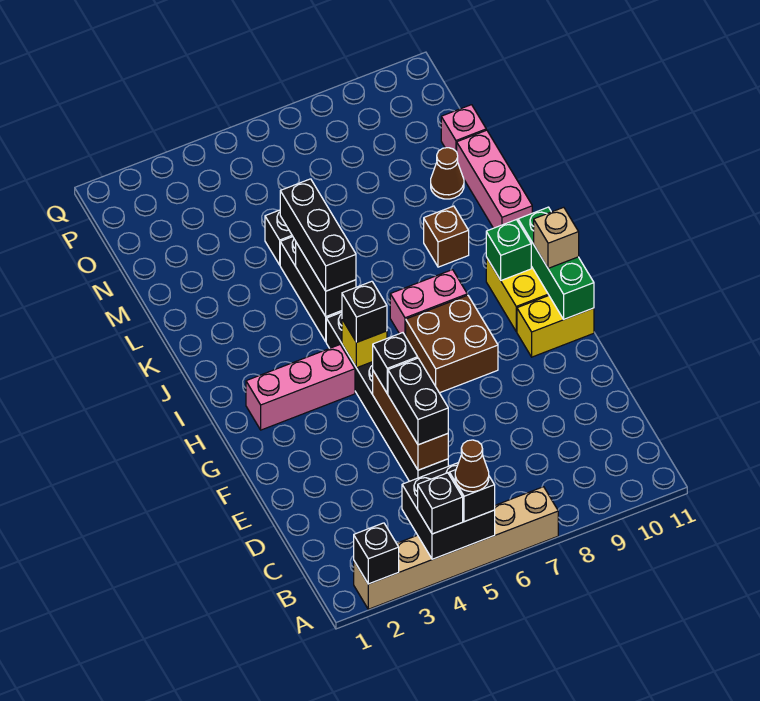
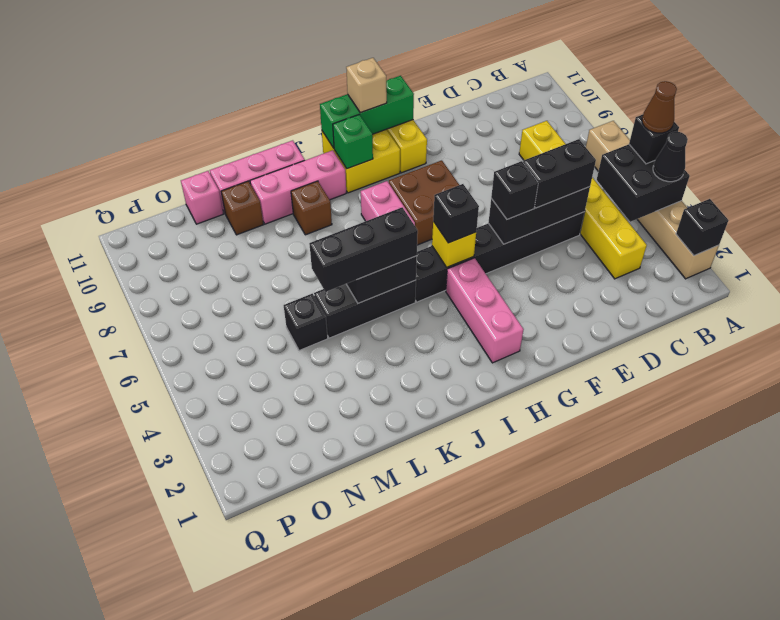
black 1x1 brick [418,473,463,534] -> black 1x1 cone [653,132,688,182]
none -> yellow 1x6 brick [519,121,647,279]
brown 1x3 brick [373,371,448,470] -> black 1x3 brick [488,187,590,244]
none -> pink 1x3 brick [250,150,346,224]
brown 1x1 cone [431,148,464,199] -> brown 1x1 brick [221,181,263,235]

